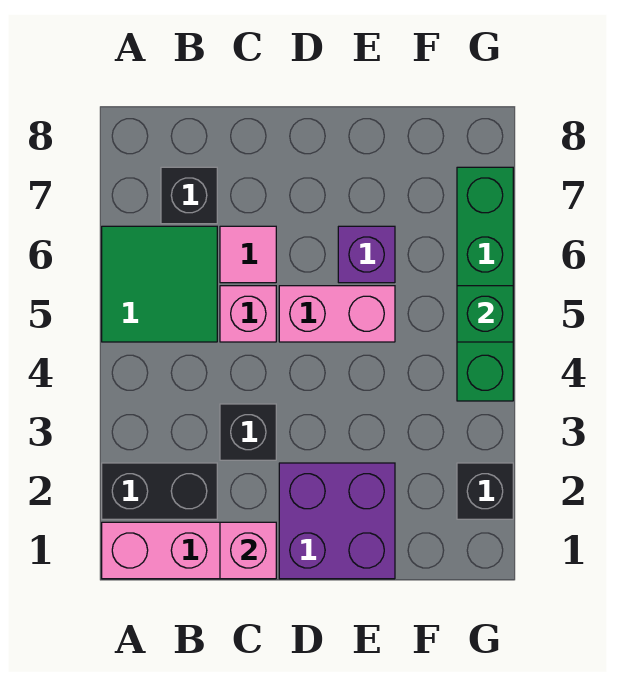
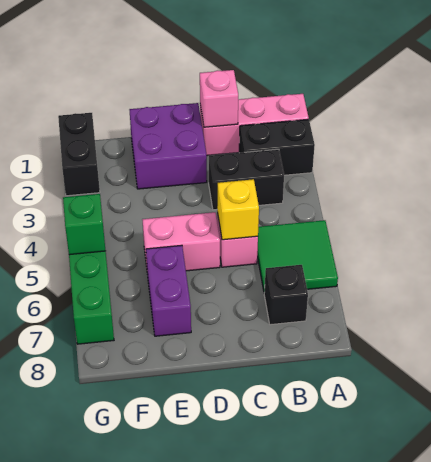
black 1x1 brick [220,404,276,460] -> black 1x2 brick [209,149,284,210]
none -> yellow 1x1 brick [217,179,259,240]
pink 1x1 tile [220,226,276,283] -> none
purple 1x1 brick [338,226,395,283] -> purple 1x2 brick [146,245,191,336]
black 1x1 brick [457,463,513,519] -> black 1x2 brick [58,113,100,196]

